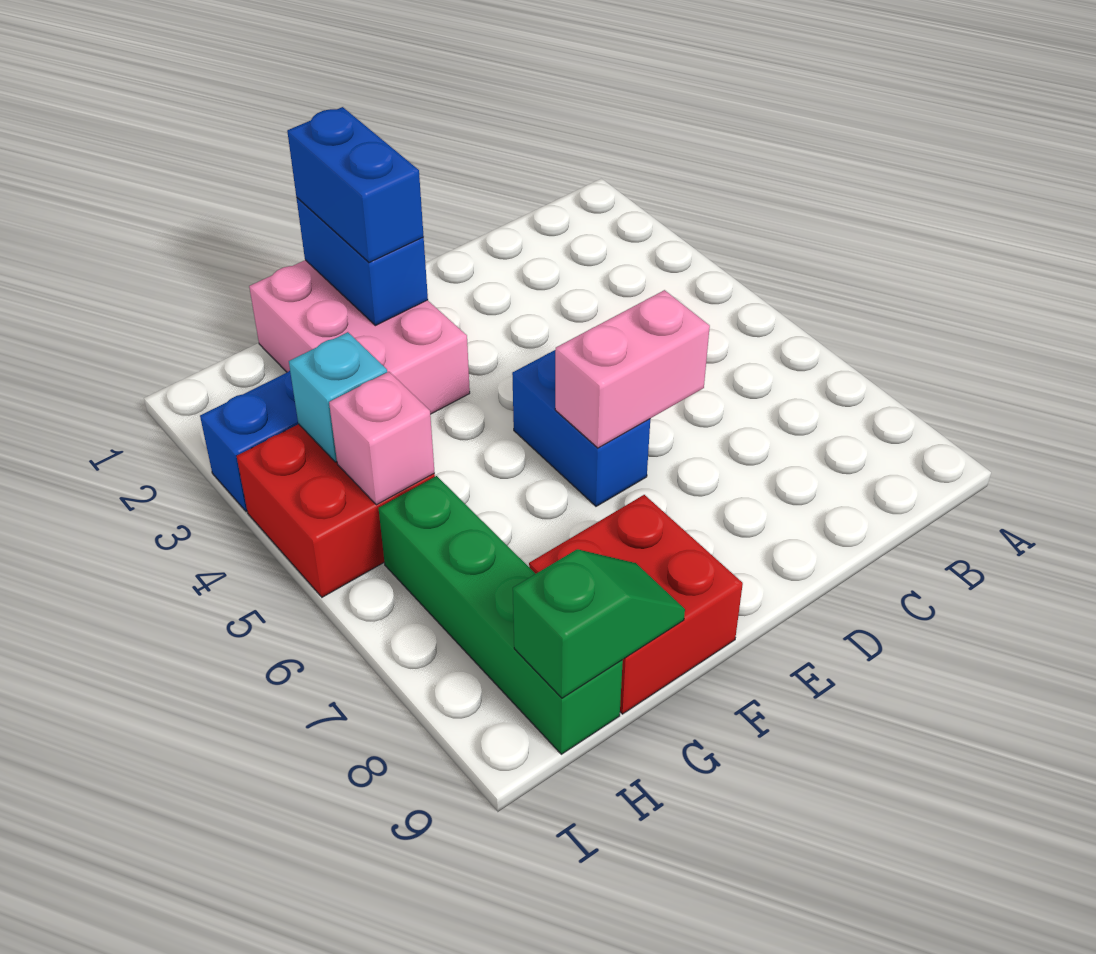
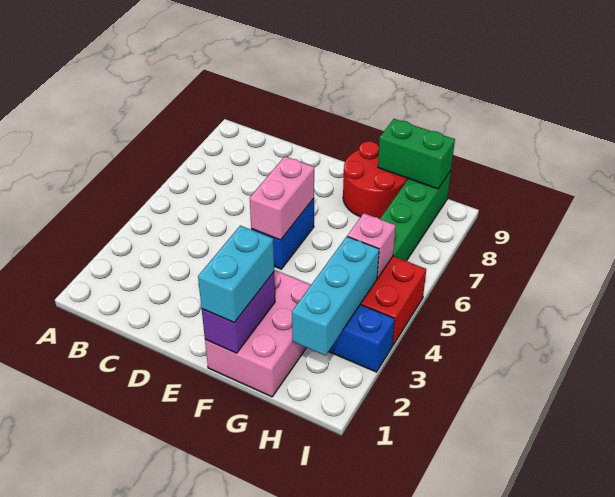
pink 1x2 brick [555,290,710,448] -> pink 1x2 brick turned to [250,156,314,240]
blue 1x2 brick [297,198,428,326] -> purple 1x2 brick [202,272,275,353]
blue 1x2 brick [287,107,424,263] -> cyan 1x2 brick [198,226,274,323]
red 2x2 brick [529,495,743,714] -> red 2x2 round brick [343,141,408,219]
green 1x2 slope [513,549,685,698] -> green 1x2 brick [378,119,455,189]
cyan 1x1 brick [289,332,387,462] -> cyan 1x3 brick [292,237,379,356]

